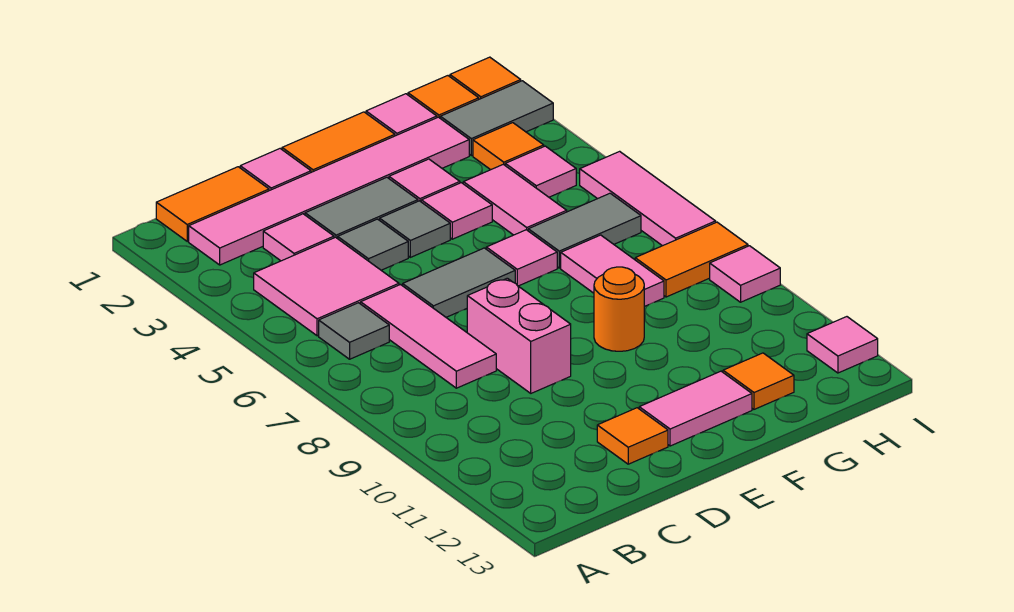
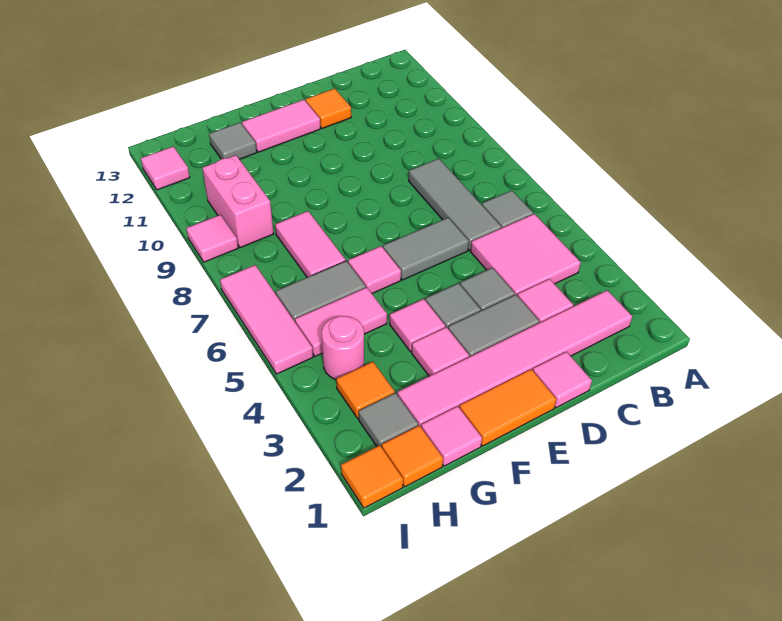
orange 1x2 tile [156,167,269,241] -> none
pink 1x3 tile [361,285,496,388] -> grey 1x3 tile [409,159,501,250]
pink 1x2 brick [467,278,571,393] -> pink 1x2 brick moved to [202,155,274,248]
orange 1x1 round brick [594,267,644,351] -> none
pink 1x2 tile [463,164,567,235] -> pink 1x2 tile turned to [295,287,387,356]
orange 1x1 tile [723,353,794,409] -> grey 1x1 tile [209,123,257,159]
grey 1x2 tile [440,81,553,156] -> grey 1x1 tile [359,393,418,447]
pink 1x1 tile [505,146,576,197] -> pink 1x1 round brick [322,316,364,379]
orange 1x2 tile [635,222,748,297] -> none

